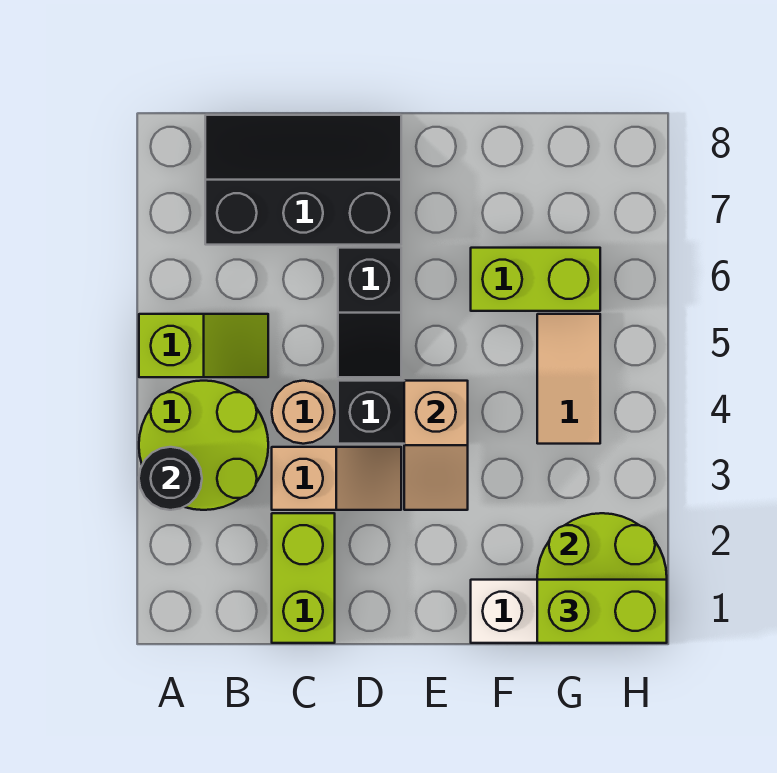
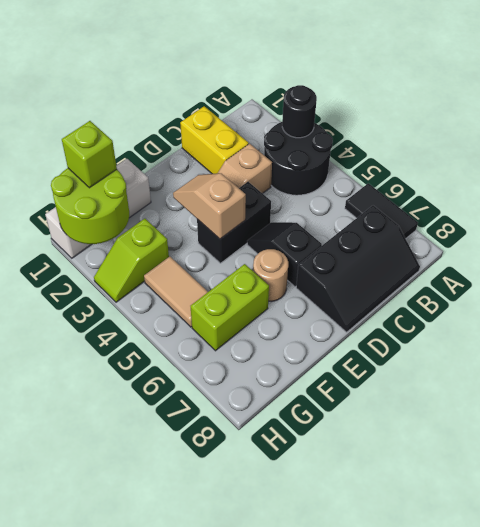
lime 2x2 round brick [139,381,268,510] -> black 2x2 round brick [264,122,333,195]
lime 1x2 slope [139,314,268,377] -> lime 1x2 slope moved to [94,219,169,302]
none -> black 1x2 tile [345,183,418,239]
lime 1x2 brick [272,513,335,643] -> yellow 1x2 brick [180,106,249,174]
tan 1x1 round brick [272,381,335,444] -> tan 1x1 round brick moved to [253,249,288,302]
lime 1x2 brick [537,580,667,643] -> lime 1x1 brick [62,121,117,188]

